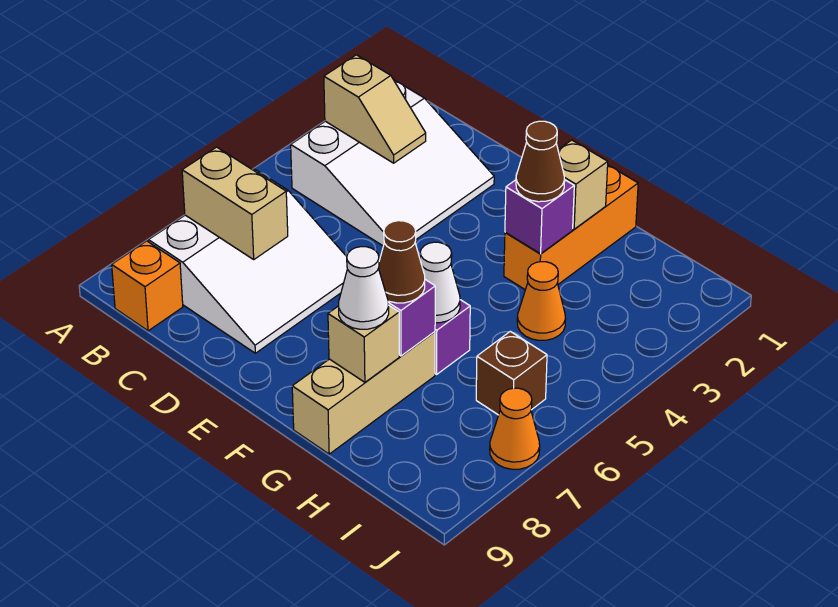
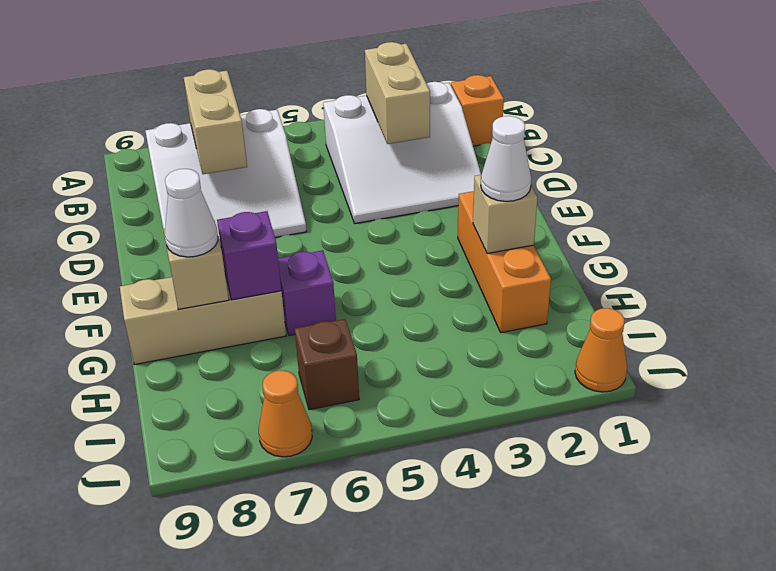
tan 1x2 slope [324,55,426,163] -> tan 1x2 brick [365,42,430,144]
orange 1x1 brick [112,241,183,331] -> orange 1x1 brick moved to [451,75,504,146]
orange 1x3 brick [504,165,638,290] -> orange 1x3 brick turned to [458,191,551,333]
purple 1x1 brick [505,180,574,254] -> none
brown 1x1 cone [516,121,565,202] -> none
white 1x1 cone [420,242,460,323] -> white 1x1 cone moved to [481,116,531,201]
brown 1x1 cone [378,221,425,303] -> none
orange 1x1 cone [517,262,565,340] -> orange 1x1 cone moved to [575,308,627,392]

